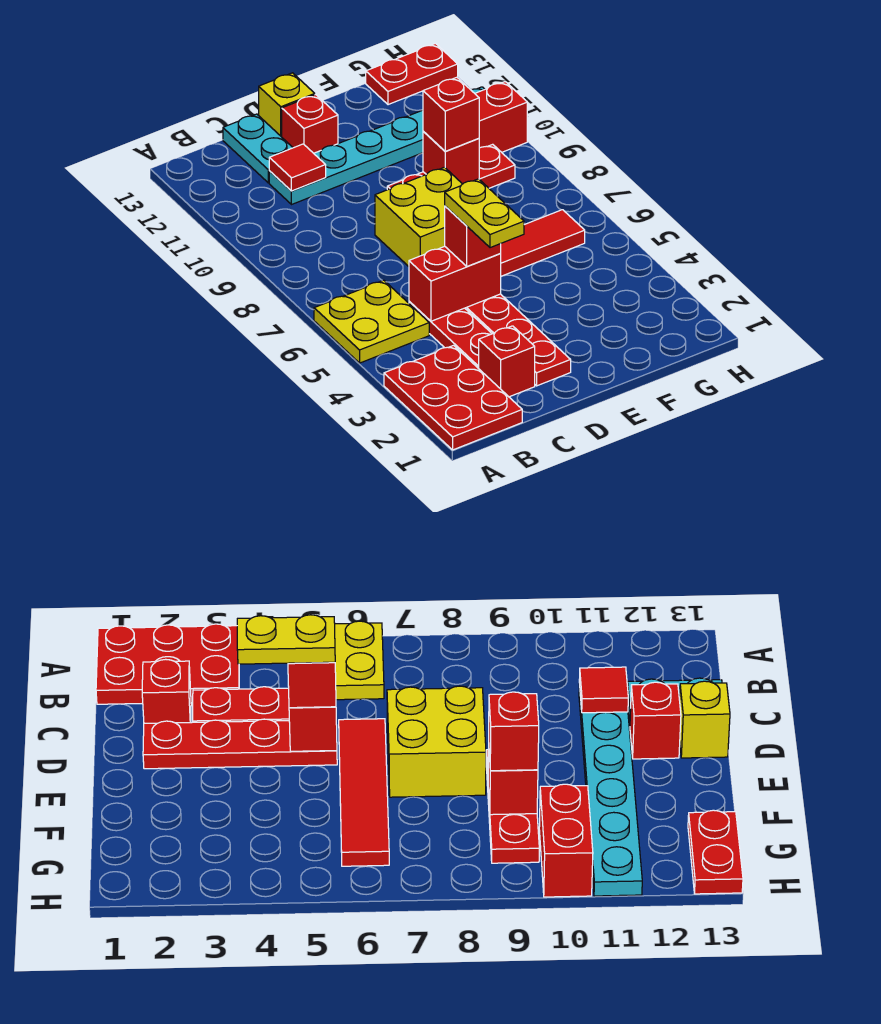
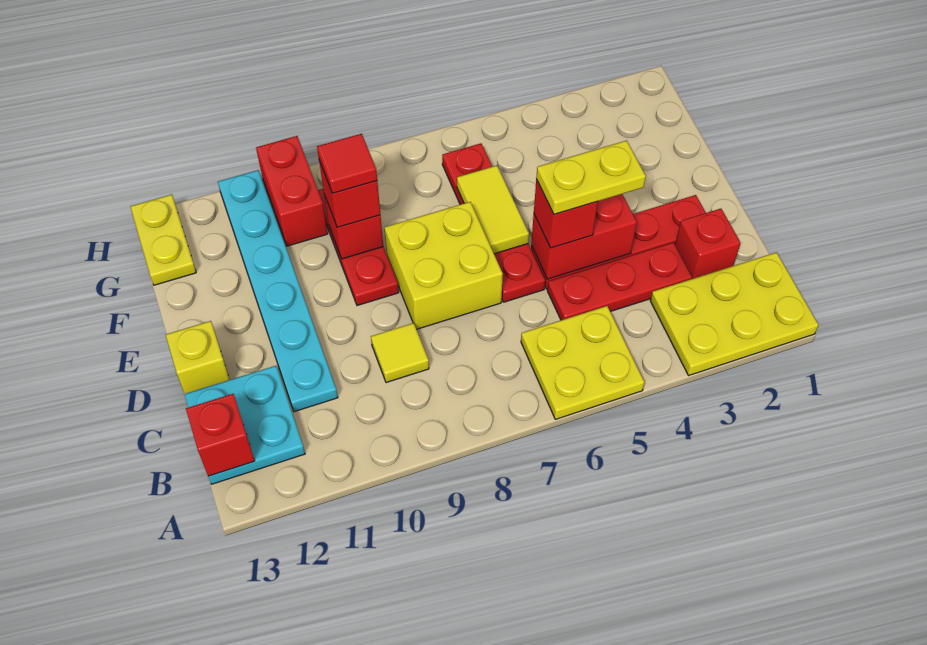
red 2x3 plate [384,345,522,450] -> yellow 2x3 plate [650,252,819,375]
red 1x2 brick [409,246,501,321] -> red 1x2 brick turned to [531,194,637,279]
none -> yellow 1x1 tile [371,323,429,383]
red 1x1 tile [269,144,326,191] -> red 1x1 tile moved to [317,134,377,193]
cyan 1x2 plate [223,114,293,183] -> cyan 2x2 plate [185,366,305,484]
red 1x4 tile [501,210,585,276] -> red 1x4 plate [442,143,545,302]
red 1x1 brick [282,95,338,153] -> red 1x1 brick moved to [186,394,255,476]
none -> yellow 1x2 tile [457,166,529,254]
red 1x2 plate [366,43,458,105] -> yellow 1x2 plate [130,195,196,285]

